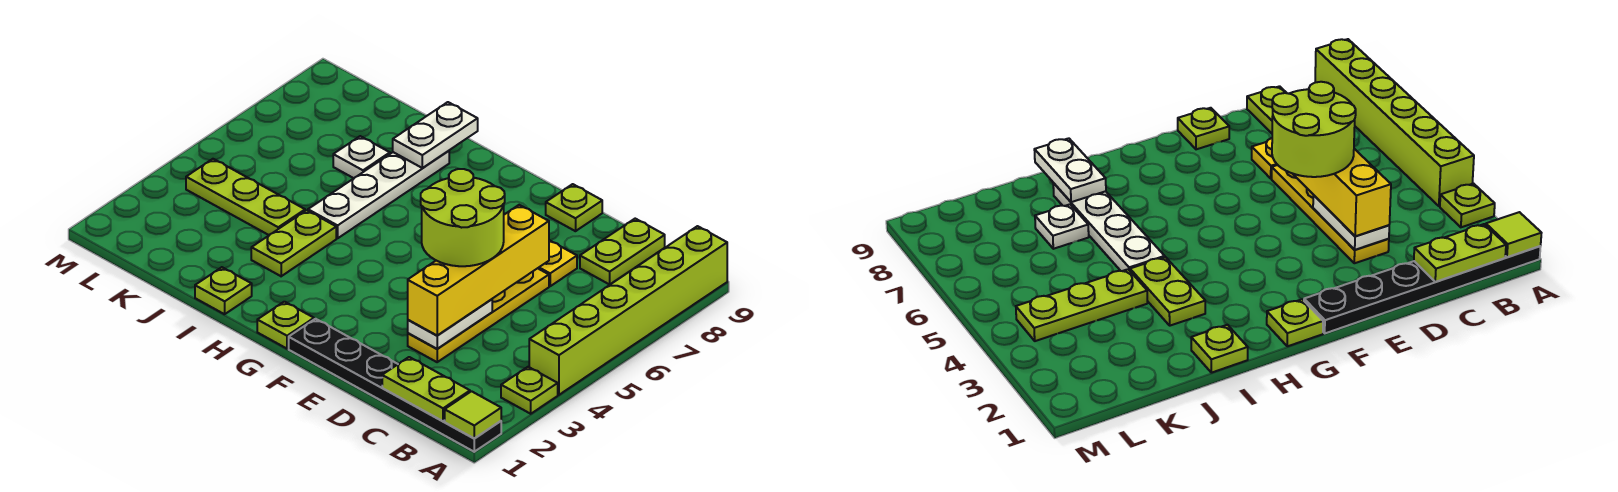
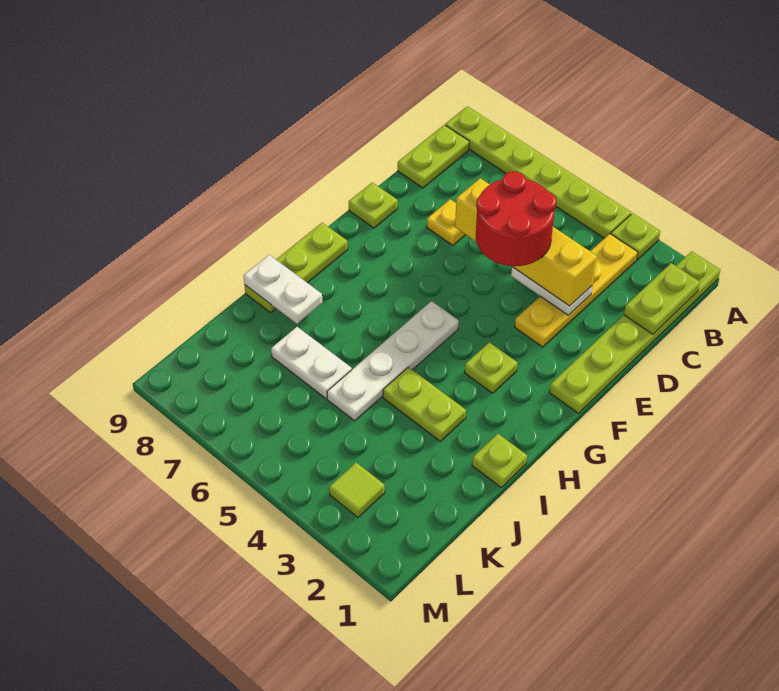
black 1x6 plate [289,319,501,452] -> lime 1x6 plate [549,251,720,413]
lime 1x1 tile [445,391,501,438] -> lime 1x1 tile moved to [329,462,385,517]
lime 1x6 brick [529,226,727,395] -> lime 1x6 plate [445,106,631,238]
lime 1x2 plate [580,219,665,284] -> lime 1x2 plate turned to [398,125,469,188]
yellow 1x4 plate [408,268,549,362] -> yellow 1x4 plate turned to [515,234,638,347]
lime 2x2 round brick [421,169,505,266] -> red 2x2 round brick [476,171,556,266]
lime 1x1 plate [257,302,314,349] -> lime 1x1 plate moved to [465,342,517,393]
white 1x4 plate [308,151,449,238] -> white 1x4 plate turned to [327,301,459,421]
lime 1x3 plate [186,159,305,235] -> lime 1x3 plate moved to [245,223,348,313]
white 1x1 plate [333,136,390,178] -> white 1x2 plate [271,327,352,399]

